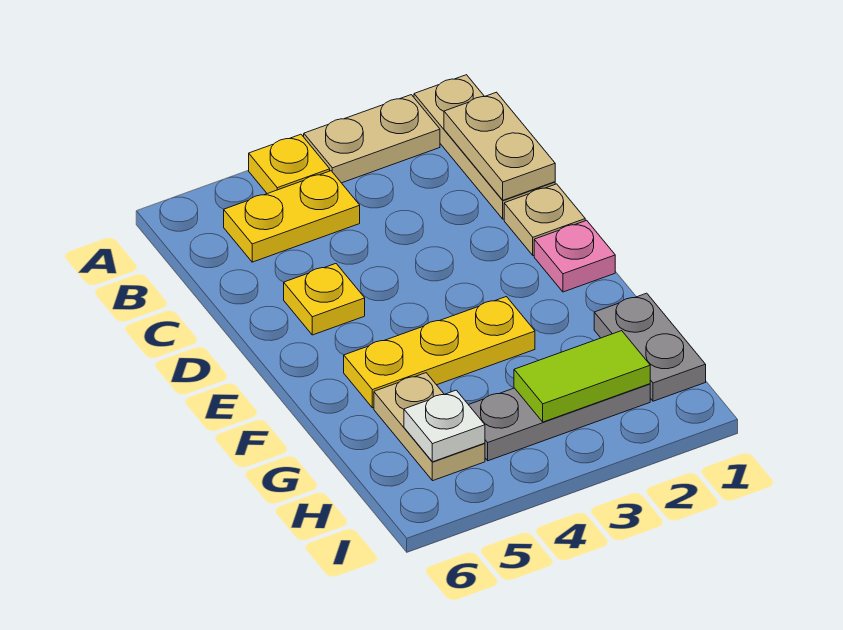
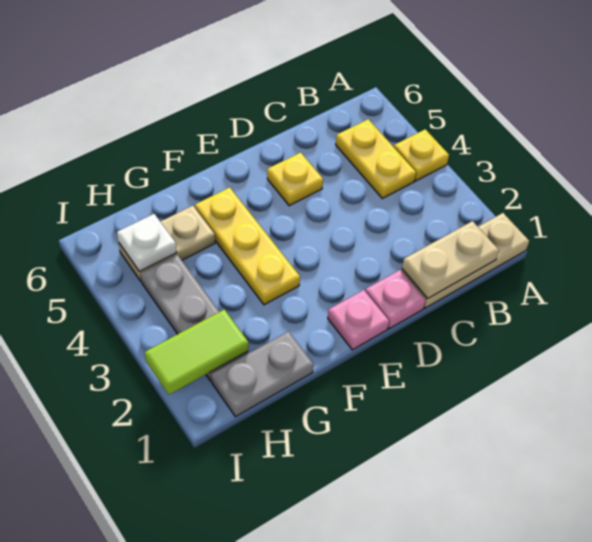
tan 1x2 plate [304,95,440,183] -> none
tan 1x1 plate [504,184,585,256] -> pink 1x1 plate [365,270,426,329]
lime 1x2 tile [514,331,650,422] -> lime 1x2 tile turned to [145,309,248,395]

